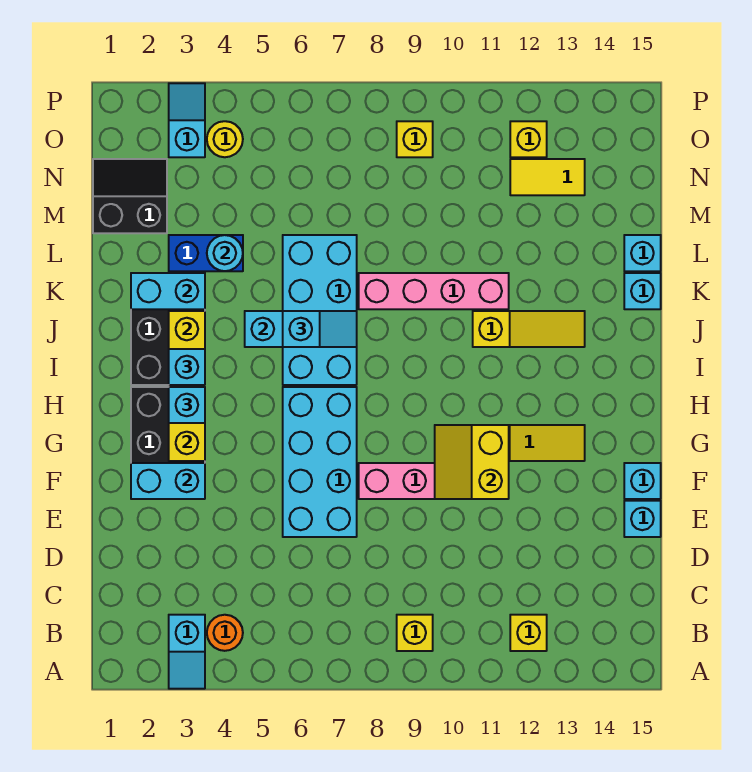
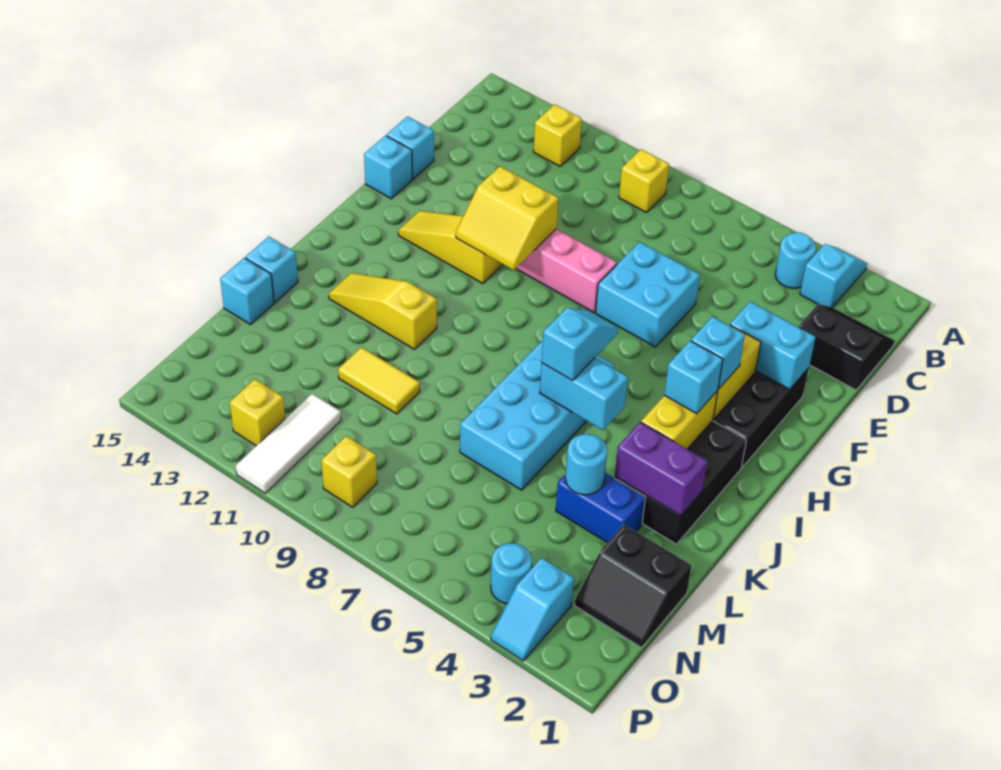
orange 1x1 round brick [207,615,243,651] -> cyan 1x1 round brick [775,232,816,288]
none -> black 2x2 slope [799,304,894,390]
cyan 2x4 brick [283,387,357,537] -> cyan 2x2 brick [596,242,700,347]
yellow 2x2 slope [435,425,509,499] -> yellow 2x2 slope turned to [456,166,558,270]
cyan 1x2 slope [283,311,357,347] -> cyan 1x2 slope turned to [542,308,618,381]
cyan 1x2 brick [131,273,205,309] -> purple 1x2 brick [615,422,707,516]
pink 1x4 brick [359,273,509,309] -> none
none -> white 1x3 tile [236,394,341,493]
yellow 1x2 tile [510,159,585,195] -> yellow 1x2 tile moved to [338,347,420,414]
yellow 1x1 round brick [207,121,243,157] -> cyan 1x1 round brick [491,543,532,604]

